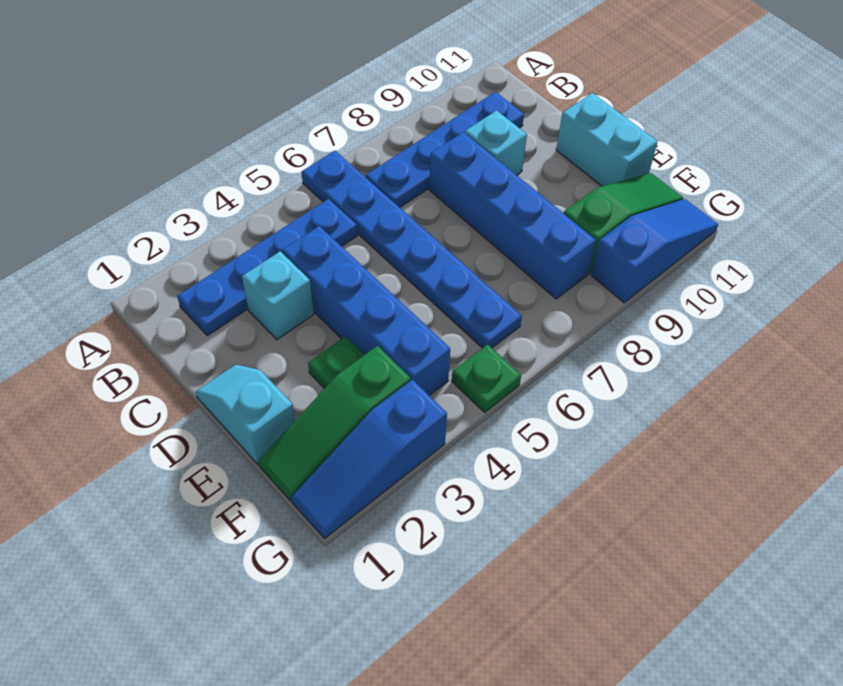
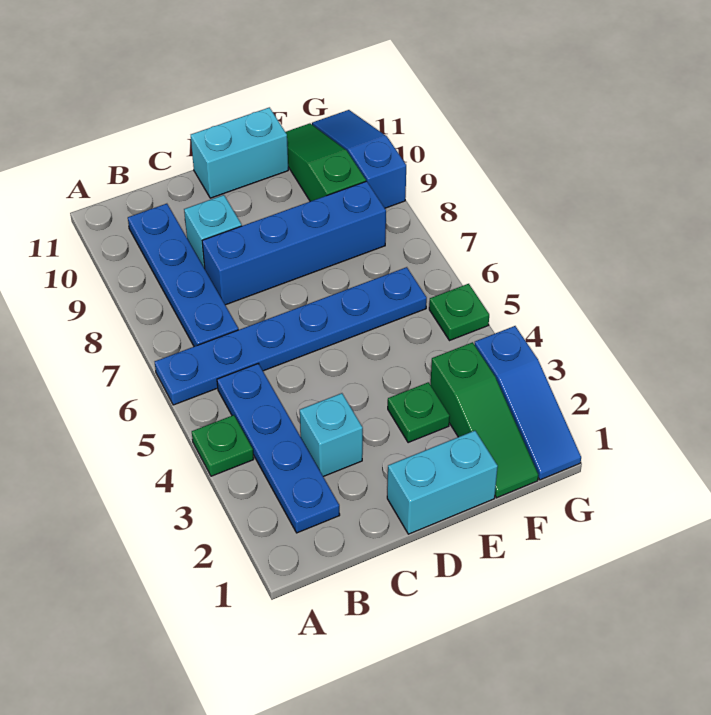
none -> green 1x1 plate [192,415,254,476]
blue 1x4 brick [282,226,450,395] -> none
cyan 1x2 slope [196,364,295,464] -> cyan 1x2 brick [387,431,498,534]

